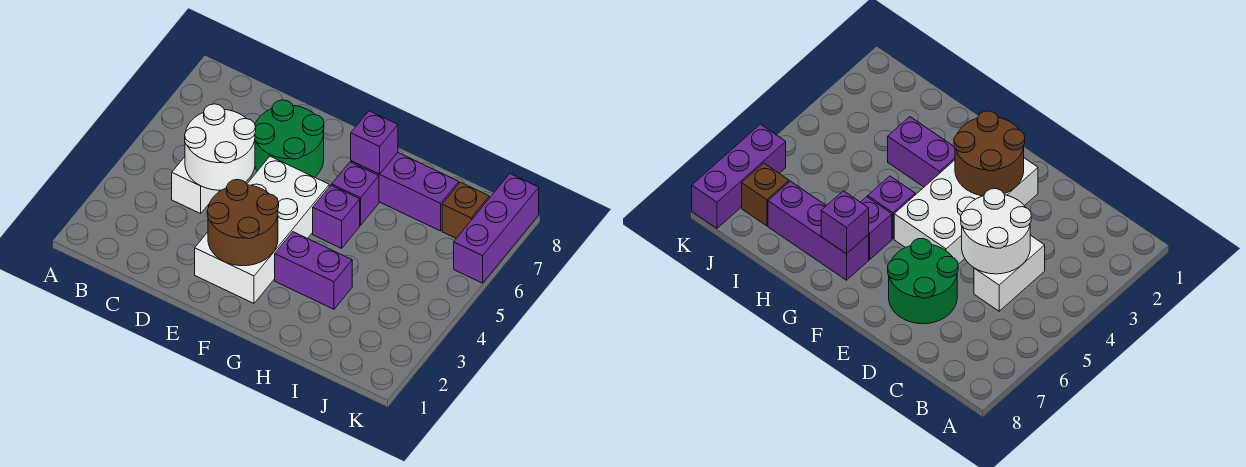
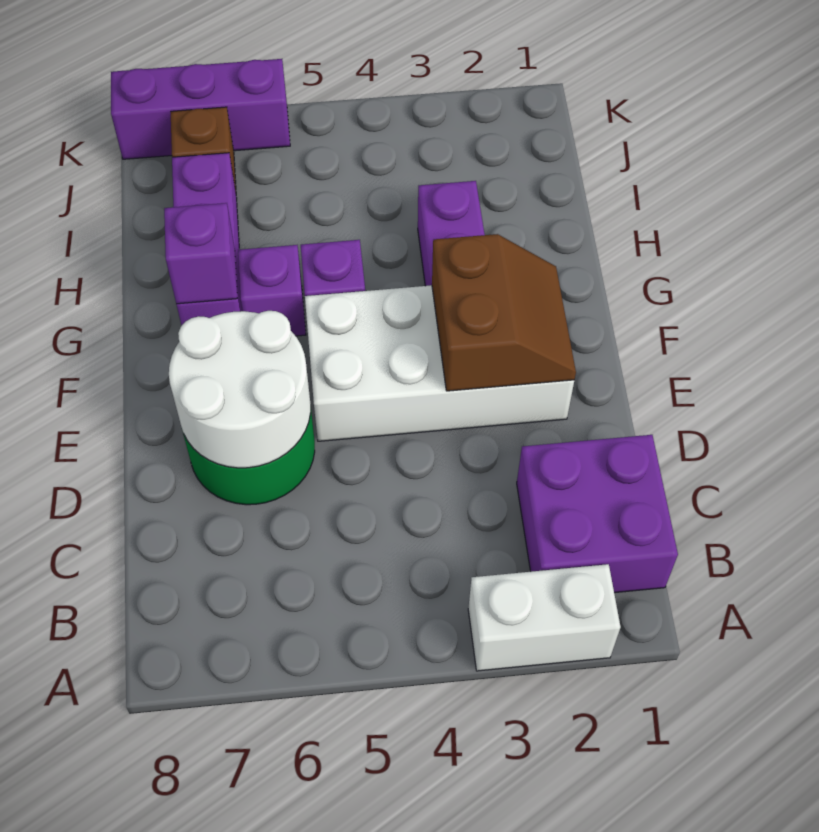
none -> purple 2x2 brick [517,435,678,593]
white 1x2 brick [172,157,220,214] -> white 1x2 brick moved to [468,564,621,671]
white 2x2 round brick [185,104,256,190] -> white 2x2 round brick moved to [169,311,311,468]
brown 2x2 round brick [207,179,279,266] -> brown 2x2 slope [432,234,576,391]

